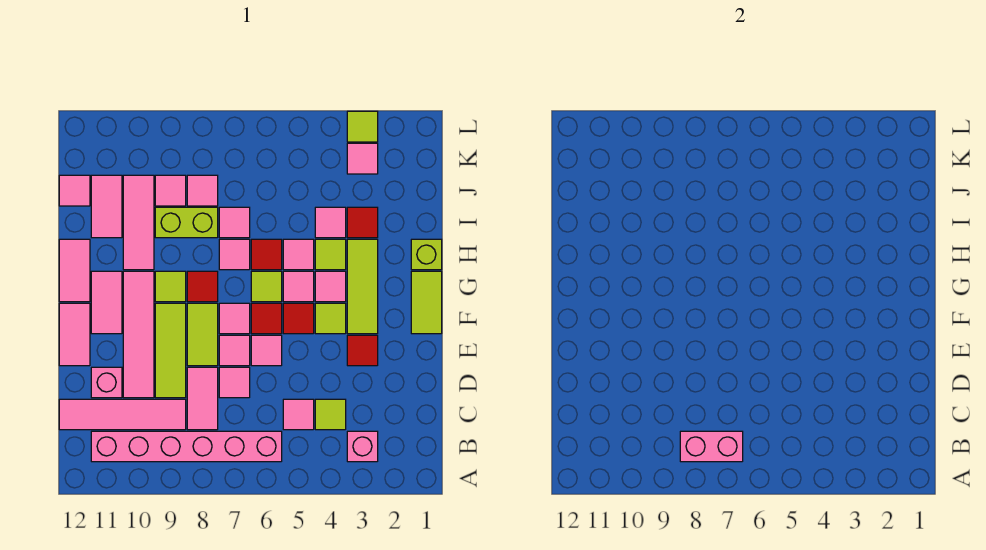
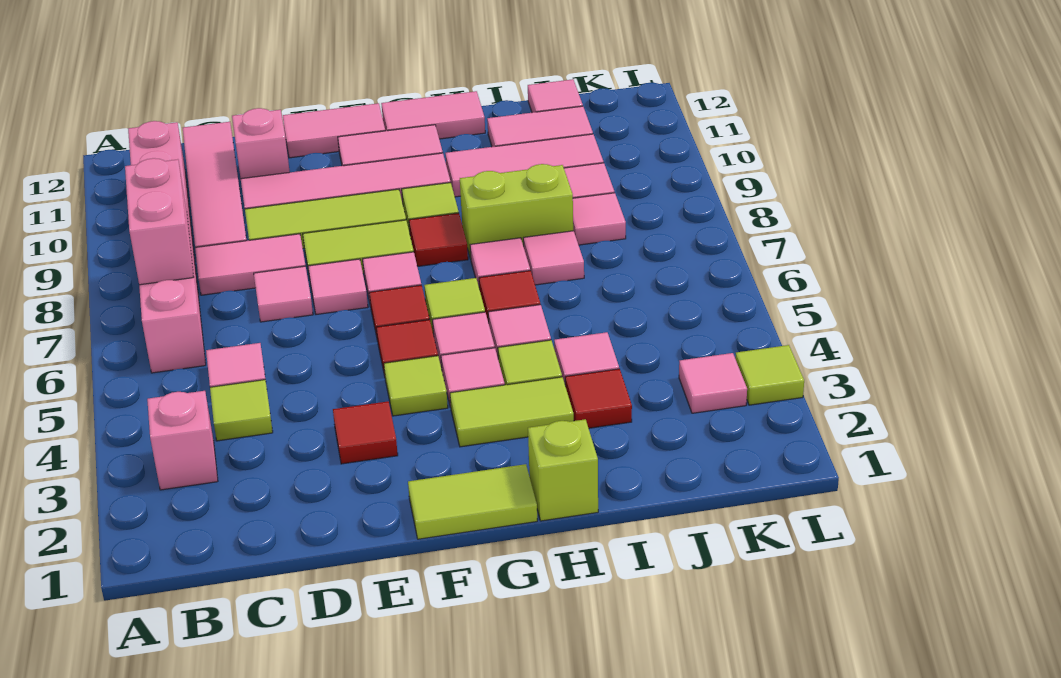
pink 1x1 tile [251,335,282,366] -> none
lime 1x3 tile [347,239,378,334] -> lime 1x2 tile [450,377,574,447]
lime 1x2 brick [155,207,218,238] -> lime 1x2 brick turned to [460,164,573,259]

